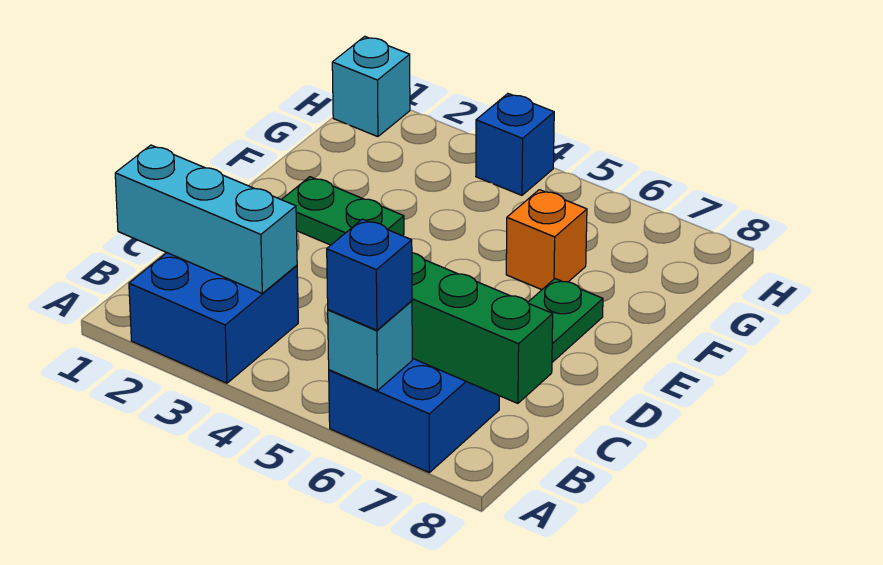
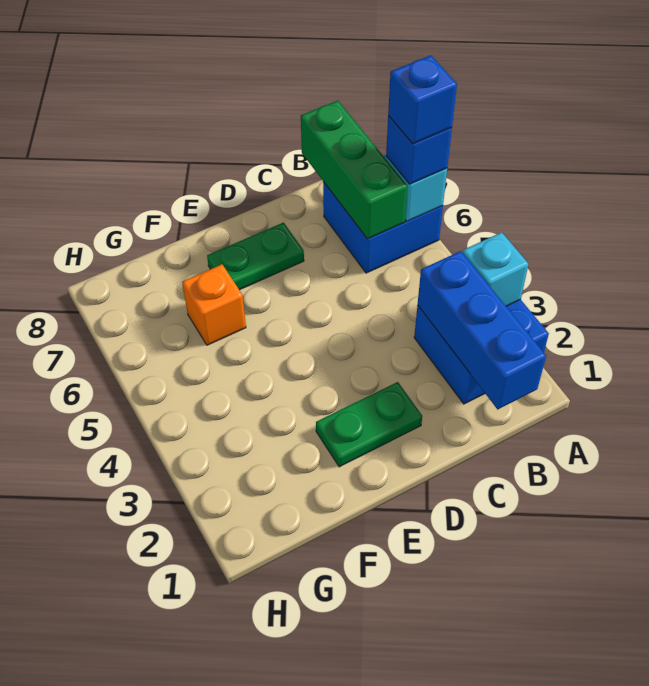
cyan 1x3 brick [115,145,297,293] -> blue 1x3 brick [418,251,546,409]
green 1x2 plate [282,177,404,245] -> green 1x2 plate turned to [316,382,422,467]
cyan 1x1 brick [332,36,410,137] -> cyan 1x1 brick moved to [462,232,528,306]
blue 1x1 brick [476,94,554,195] -> blue 1x1 brick moved to [388,55,457,144]

